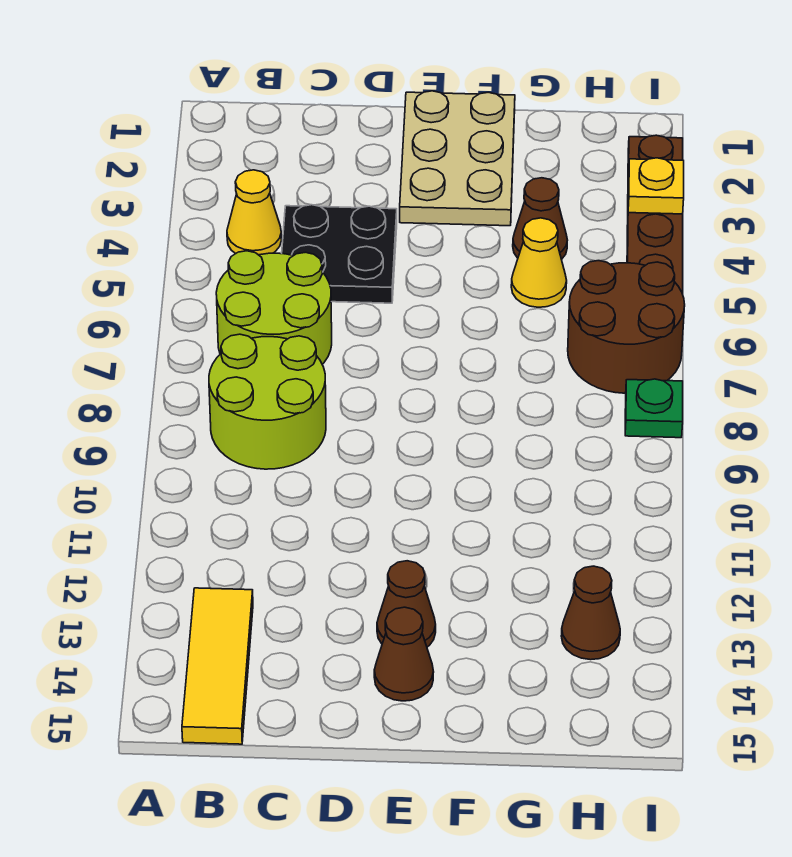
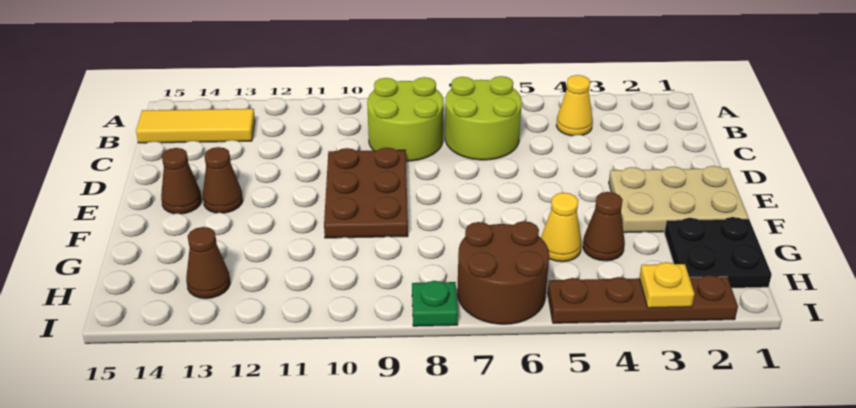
black 2x2 plate [282,205,397,303] -> black 2x2 plate moved to [664,217,772,288]
none -> brown 2x3 plate [324,148,408,238]

